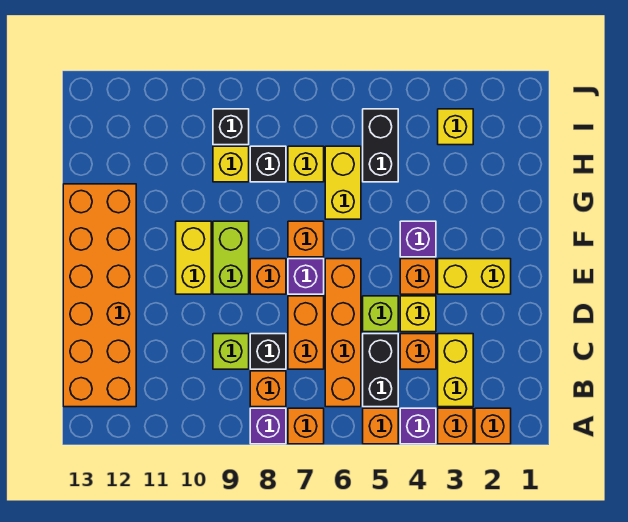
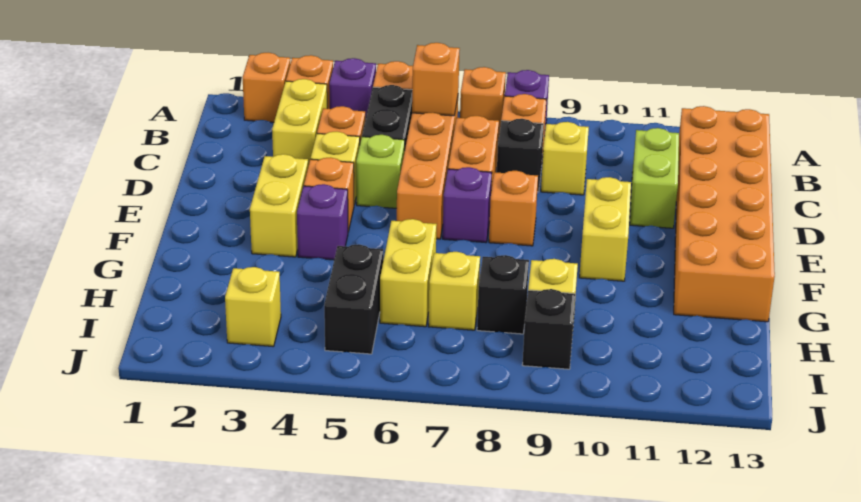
lime 1x1 brick [213,334,249,369] -> yellow 1x1 brick [541,122,589,195]
yellow 1x2 brick [438,259,511,294] -> yellow 1x2 brick turned to [250,154,308,257]
lime 1x2 brick [213,221,249,294] -> lime 1x2 brick moved to [630,128,679,228]
orange 1x1 brick [288,221,324,257] -> orange 1x1 brick moved to [412,43,460,116]

